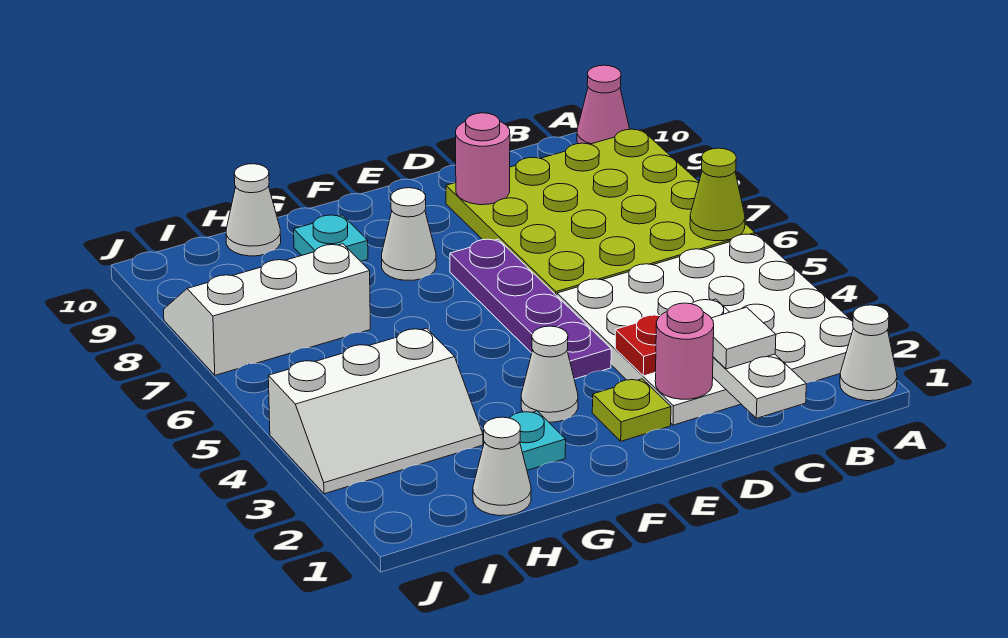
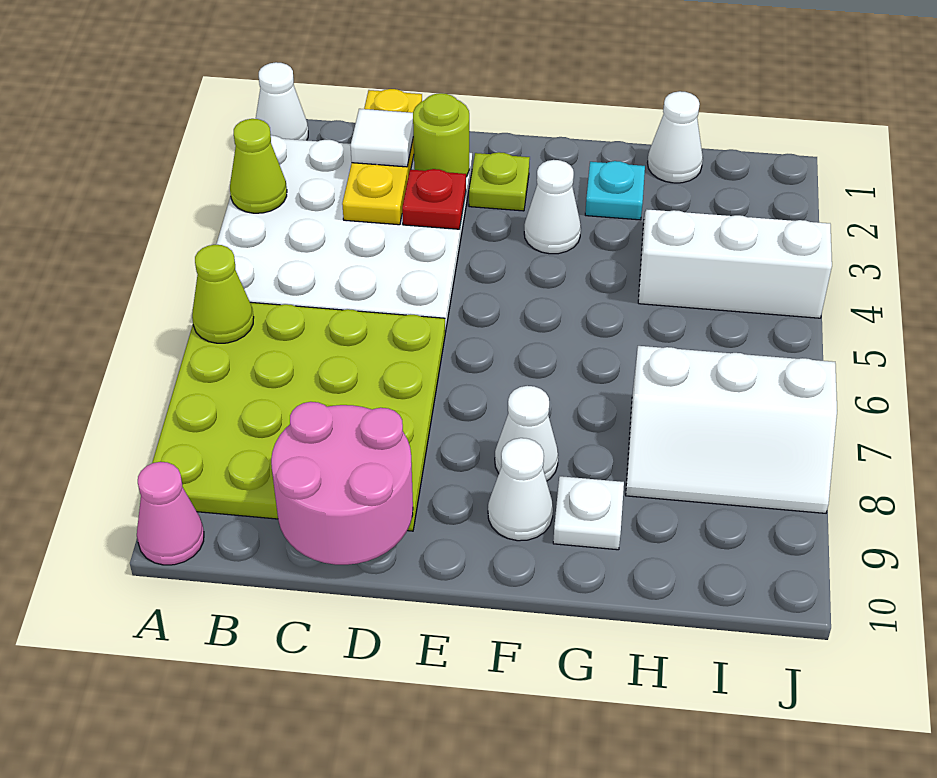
none -> lime 1x1 cone [230,119,287,213]
white 1x3 plate [692,299,806,418] -> yellow 1x3 plate [342,89,422,225]
pink 1x1 round brick [655,303,714,399] -> lime 1x1 round brick [413,93,469,177]
pink 1x1 round brick [456,113,510,205] -> pink 2x2 round brick [271,402,413,565]
purple 1x4 plate [450,239,611,379] -> none
cyan 1x1 plate [294,215,368,261] -> white 1x1 plate [553,476,624,550]
white 1x1 cone [226,164,281,256] -> white 1x1 cone moved to [488,438,553,541]

